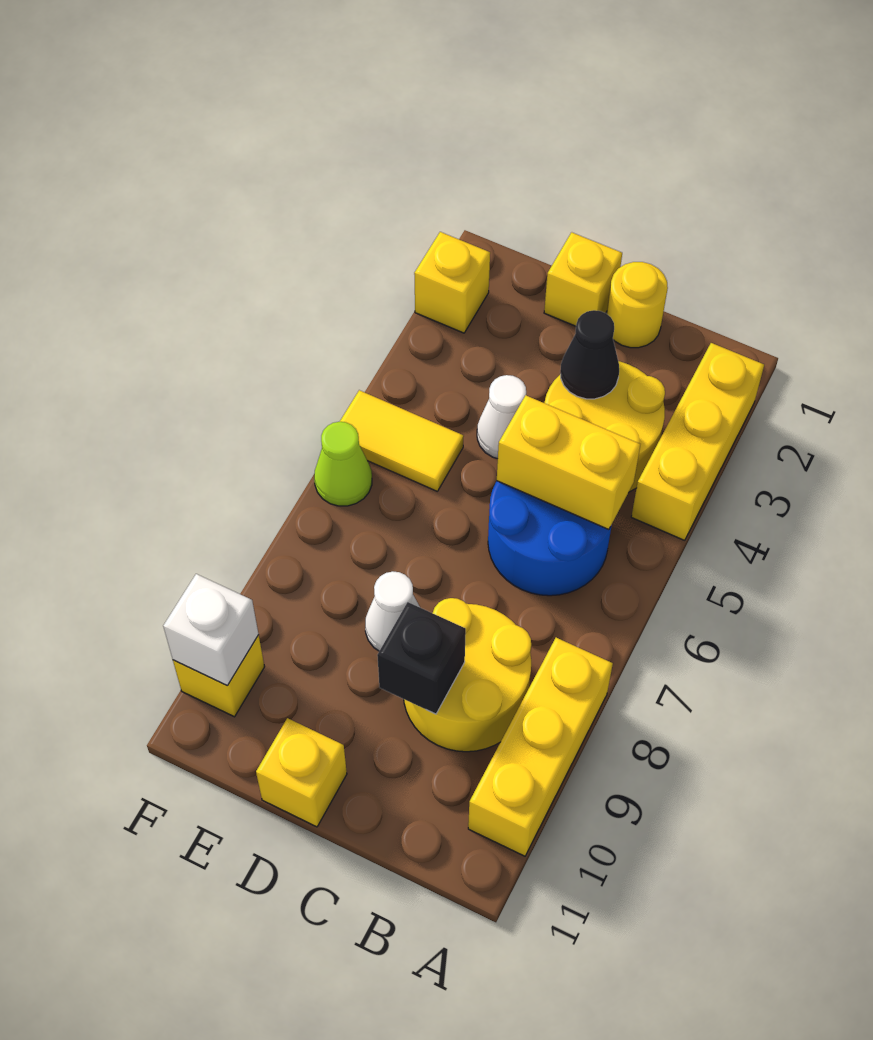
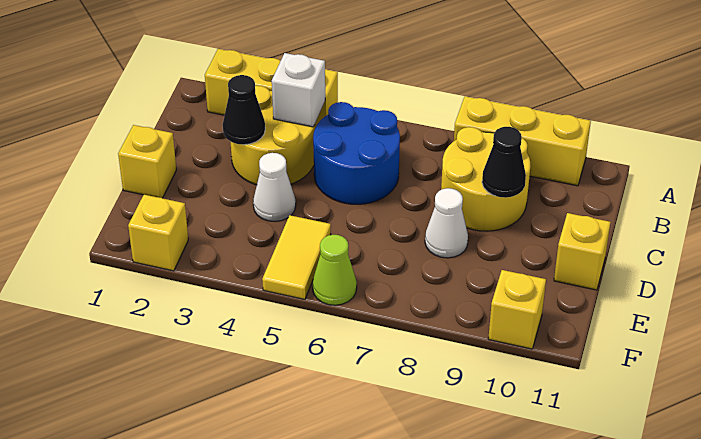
yellow 1x2 brick [497,395,640,530] -> none
yellow 1x1 round brick [607,262,668,348] -> none
black 1x1 brick [377,602,466,714] -> black 1x1 cone [482,127,526,198]
white 1x1 brick [163,574,259,686] -> white 1x1 brick moved to [272,53,325,127]

